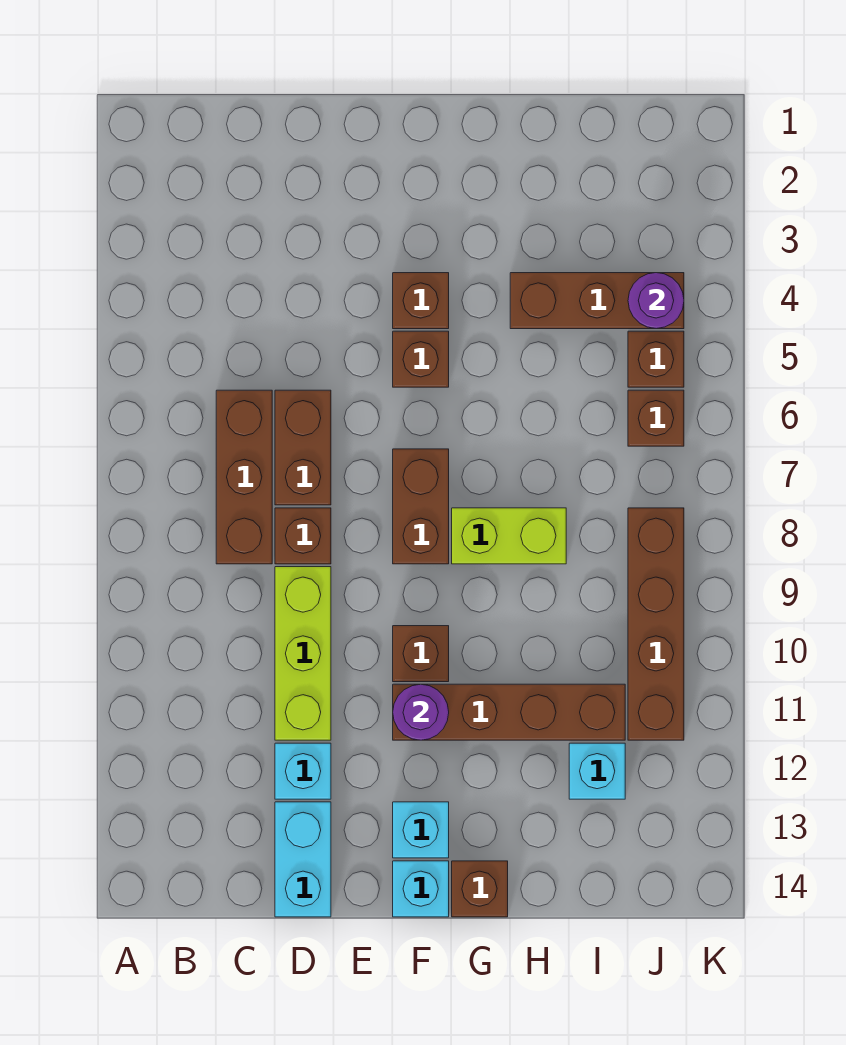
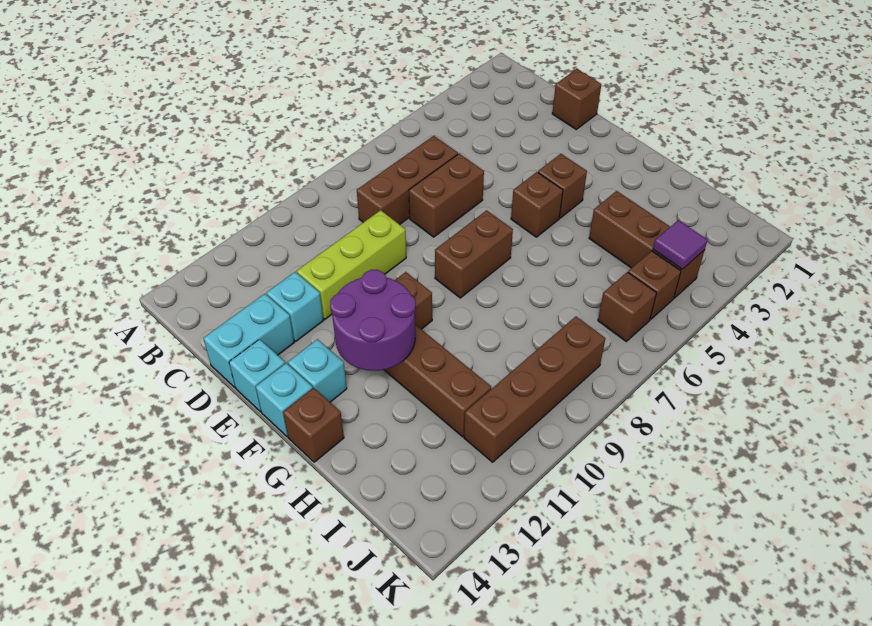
brown 1x1 brick [275,508,331,564] -> brown 1x1 brick moved to [552,69,601,129]
purple 1x1 round brick [393,684,449,740] -> purple 2x2 round brick [330,270,416,371]
lime 1x2 brick [452,508,566,564] -> none
cyan 1x1 brick [569,743,625,799] -> cyan 1x1 brick moved to [229,339,285,412]
purple 1x1 round brick [628,273,684,329] -> purple 1x1 tile [653,220,708,269]

